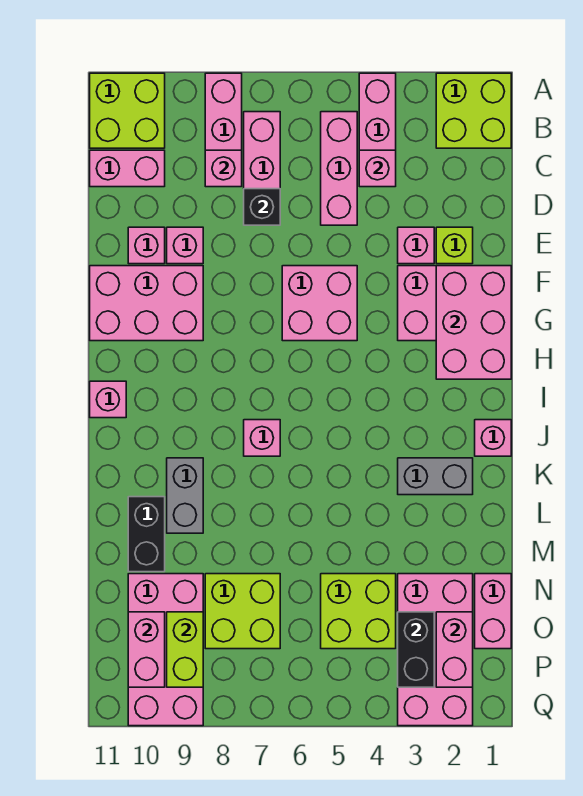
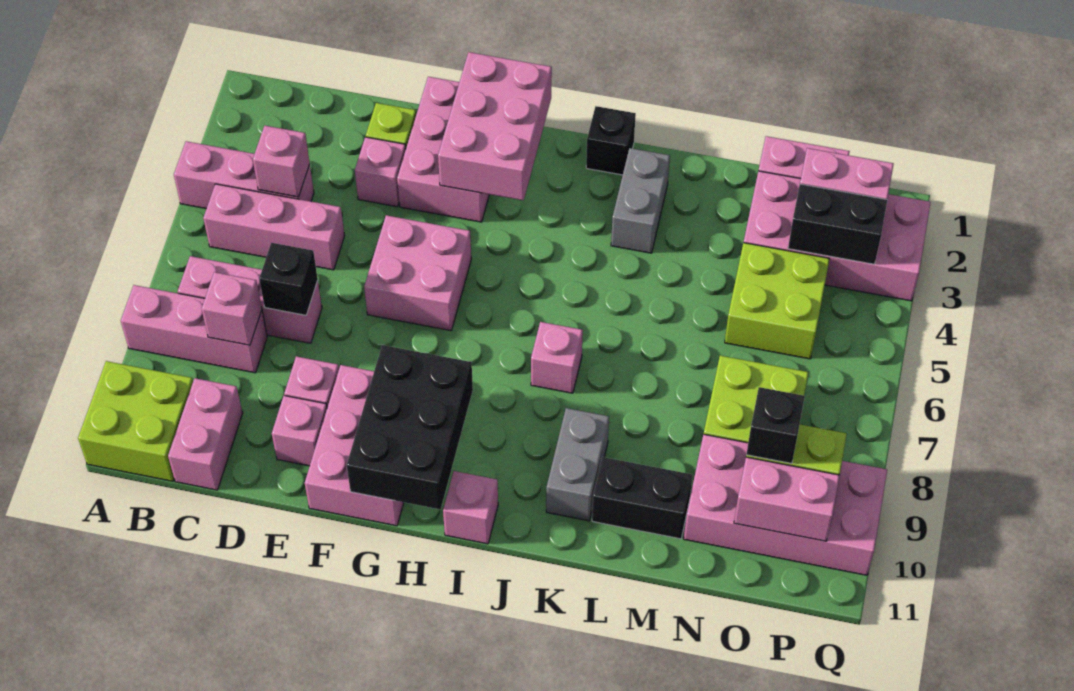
lime 2x2 brick [436,73,511,148] -> none
pink 2x3 brick [436,266,511,379] -> pink 2x3 brick turned to [438,52,552,200]
none -> black 2x3 brick [347,345,473,509]
pink 1x1 brick [475,420,511,456] -> black 1x1 brick [586,106,636,175]
grey 1x2 brick [167,458,203,533] -> grey 1x2 brick turned to [546,408,609,521]
none -> black 1x1 brick [746,387,805,464]

